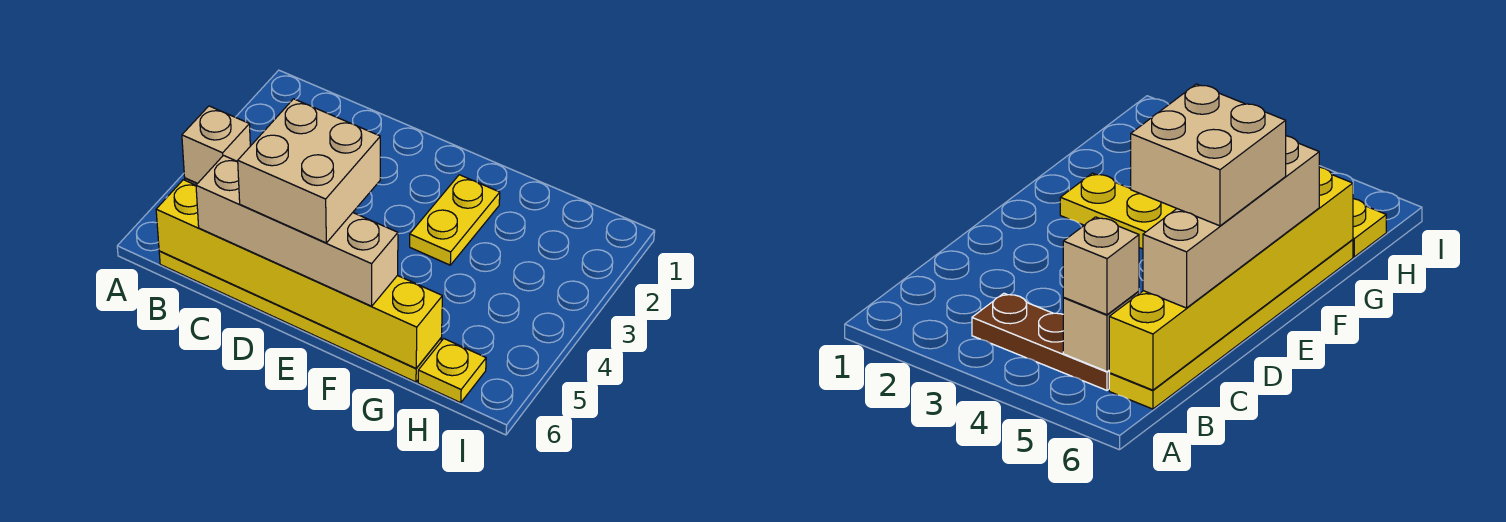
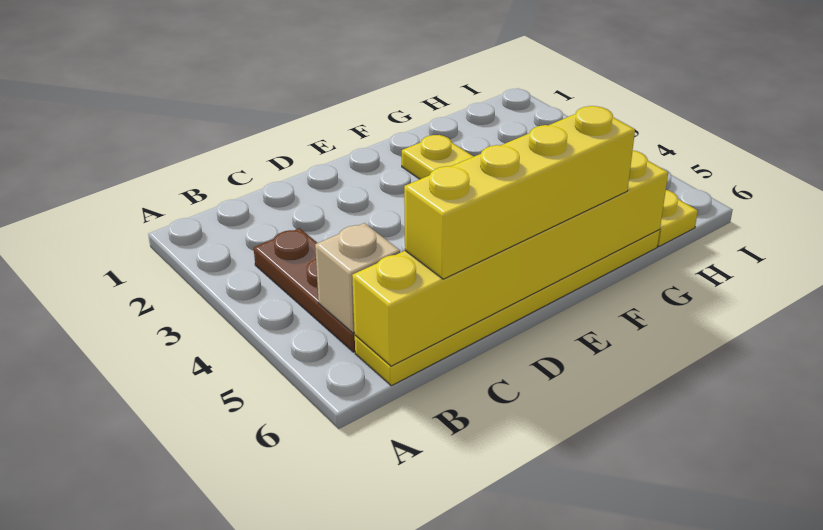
tan 1x1 brick [182,106,250,183] -> none
tan 1x4 brick [196,156,398,306] -> yellow 1x4 brick [404,106,635,279]
tan 2x2 brick [238,99,380,243] -> none

